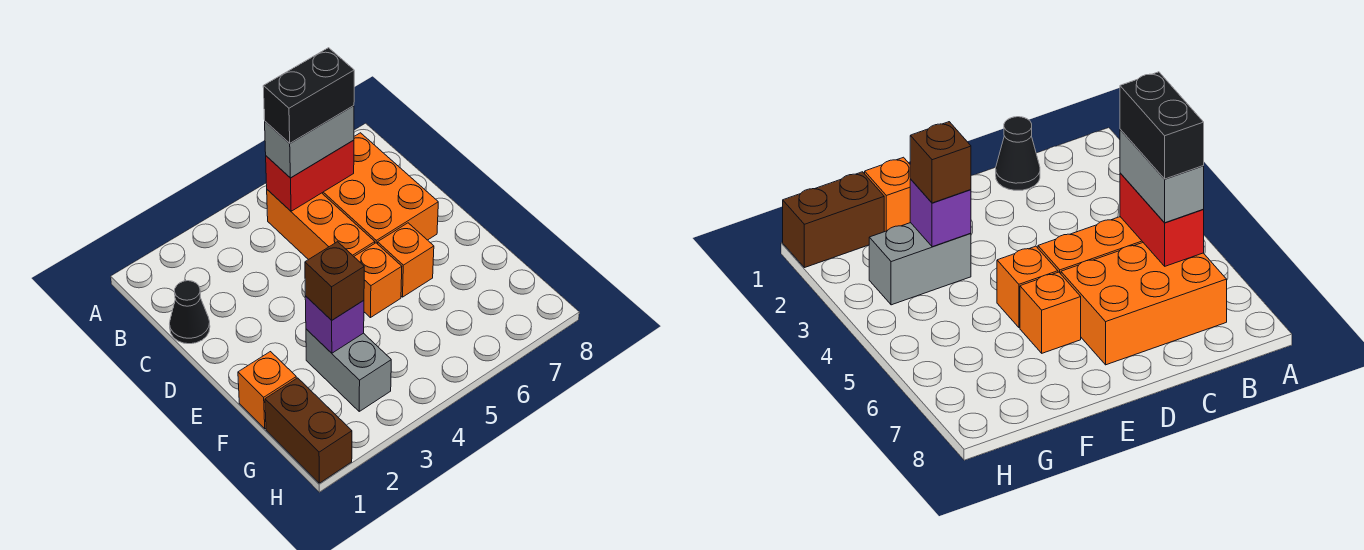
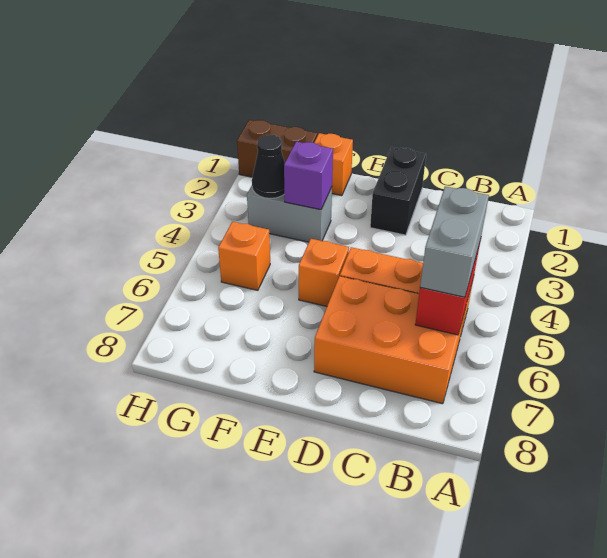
black 1x2 brick [263,48,354,143] -> black 1x2 brick moved to [370,147,426,235]
black 1x1 cone [170,281,210,344] -> black 1x1 cone moved to [252,135,285,198]
orange 1x1 brick [378,223,434,297] -> orange 1x1 brick moved to [218,222,270,290]
brown 1x1 brick [305,242,364,320] -> none

